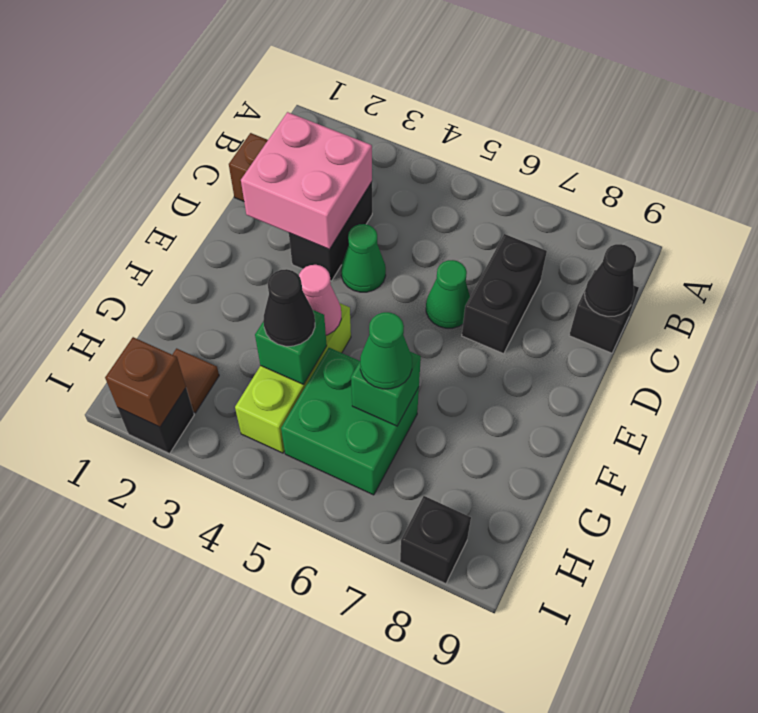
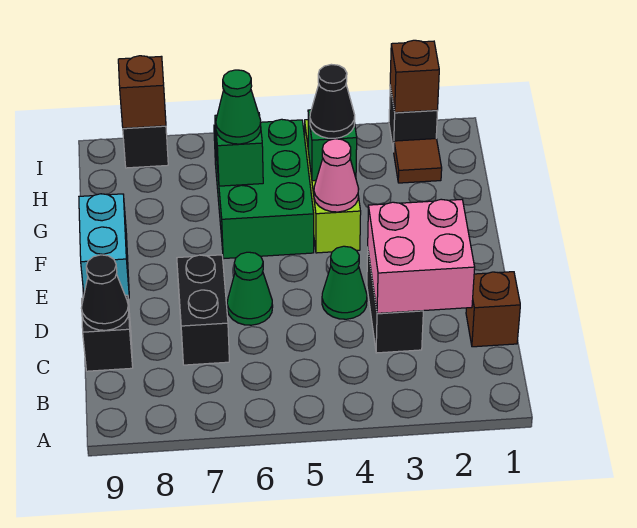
none -> cyan 1x2 brick [79,194,129,298]
green 2x2 brick [281,348,419,495] -> green 2x3 brick [214,119,314,258]
none -> brown 1x1 brick [118,56,166,128]

